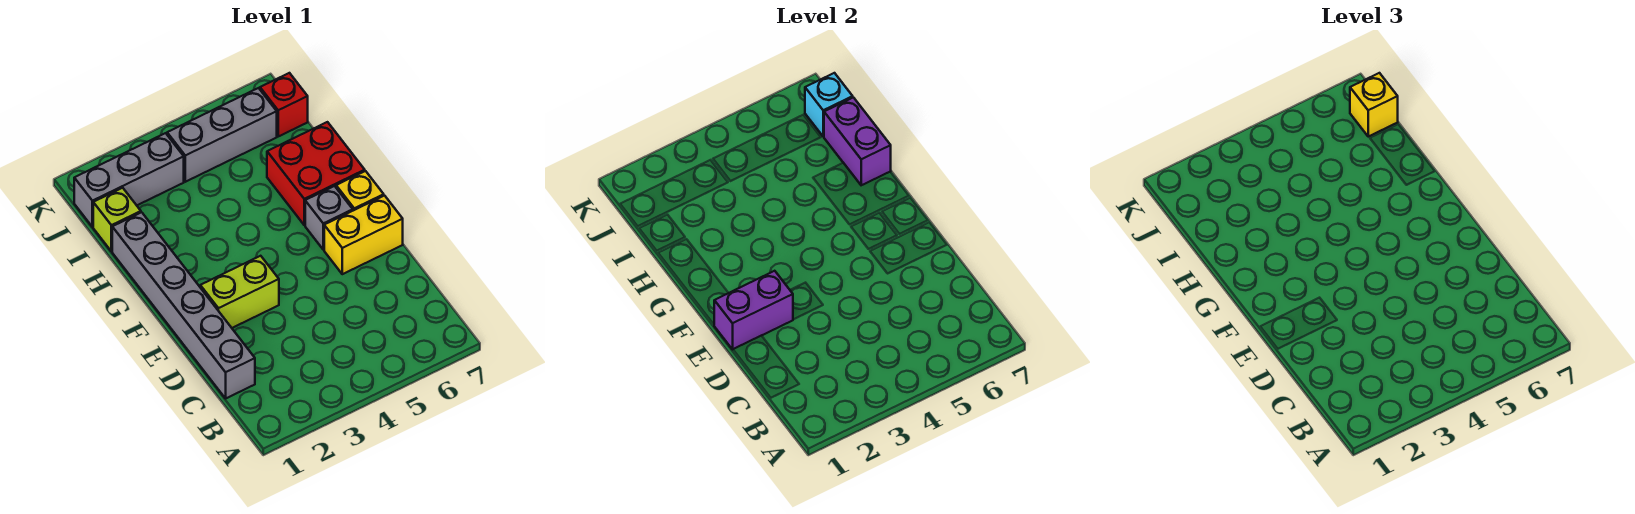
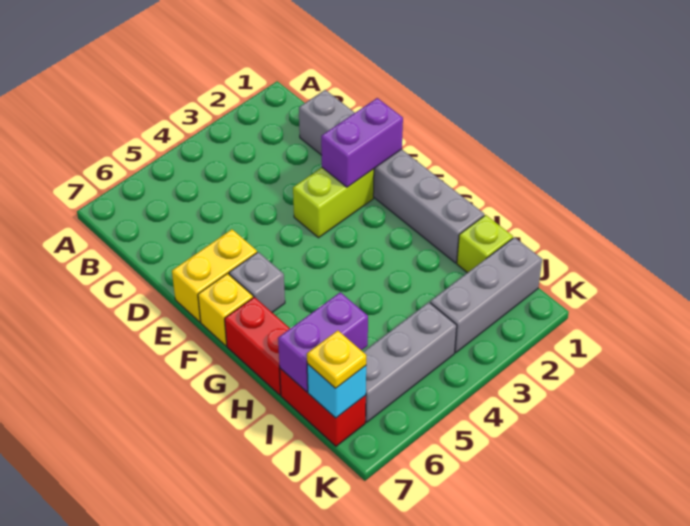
red 2x2 brick [267,122,365,225] -> red 1x2 brick [225,297,290,395]
purple 1x2 brick [824,97,891,185] -> purple 1x2 brick turned to [278,292,368,392]
red 1x1 brick [260,73,308,136] -> red 1x2 brick [280,368,366,446]
yellow 1x1 brick [1350,73,1398,136] -> yellow 1x1 plate [307,331,366,388]

